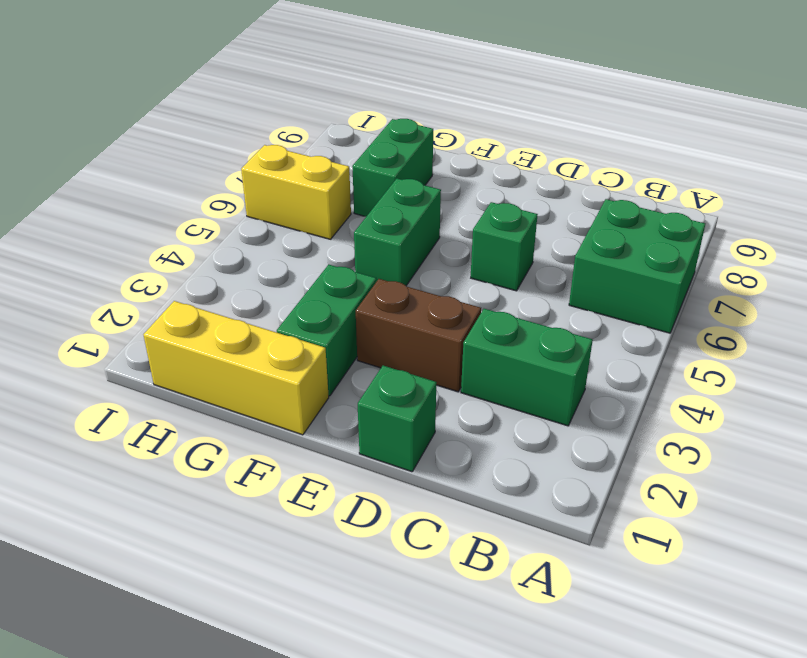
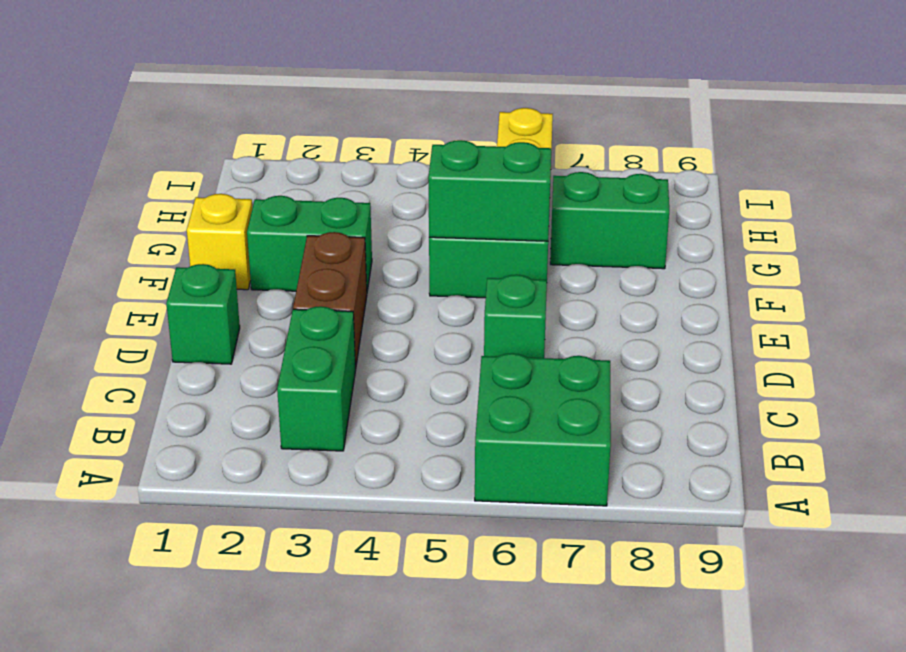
yellow 1x3 brick [144,301,329,435] -> yellow 1x1 brick [187,194,252,290]
none -> green 1x2 brick [428,140,552,241]

